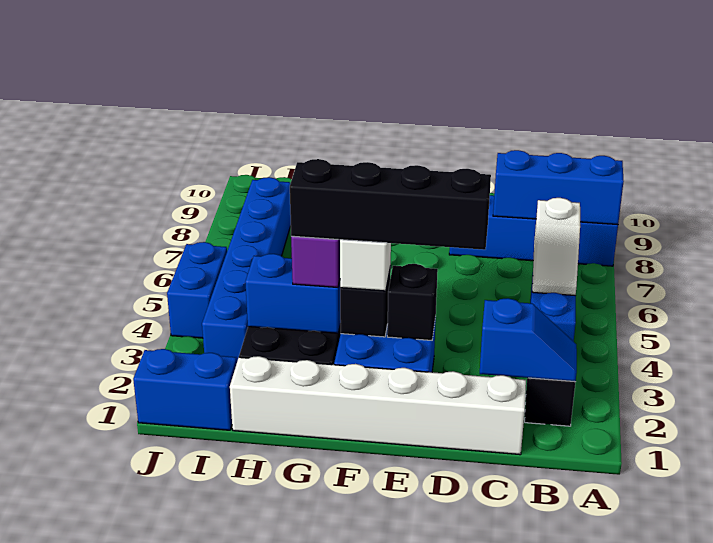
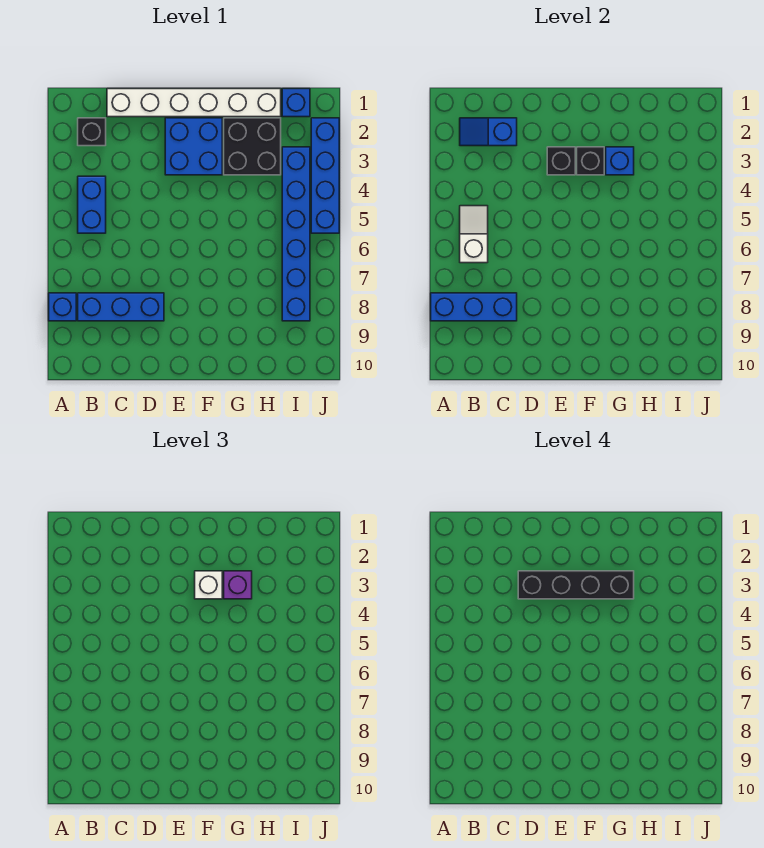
blue 1x2 brick [245,254,341,333] -> blue 1x1 brick [606,147,634,175]
blue 1x2 brick [133,349,237,430] -> blue 1x1 brick [282,89,310,117]
blue 1x2 brick [167,242,227,338] -> blue 1x4 brick [311,118,339,233]

